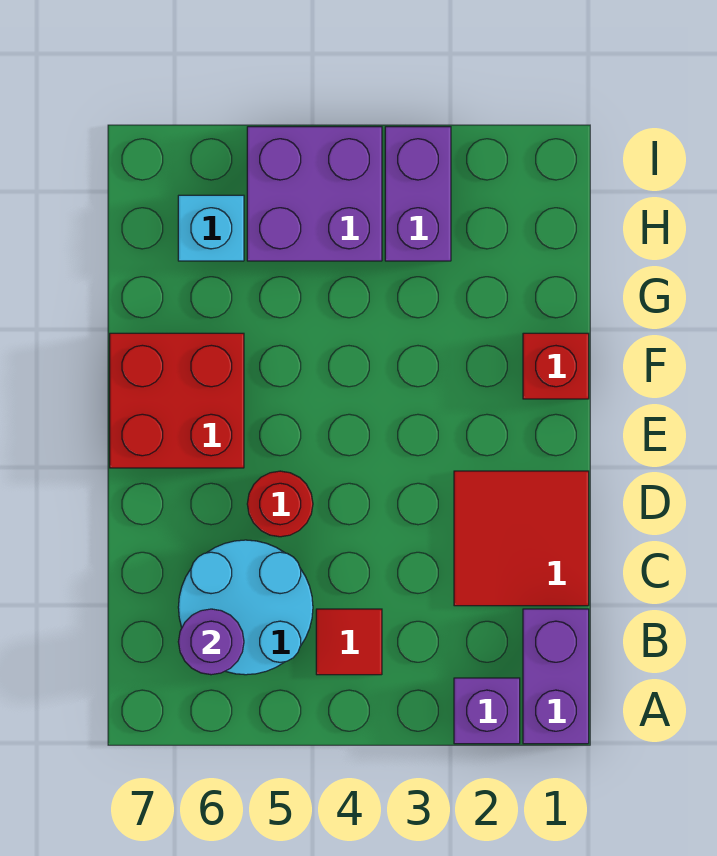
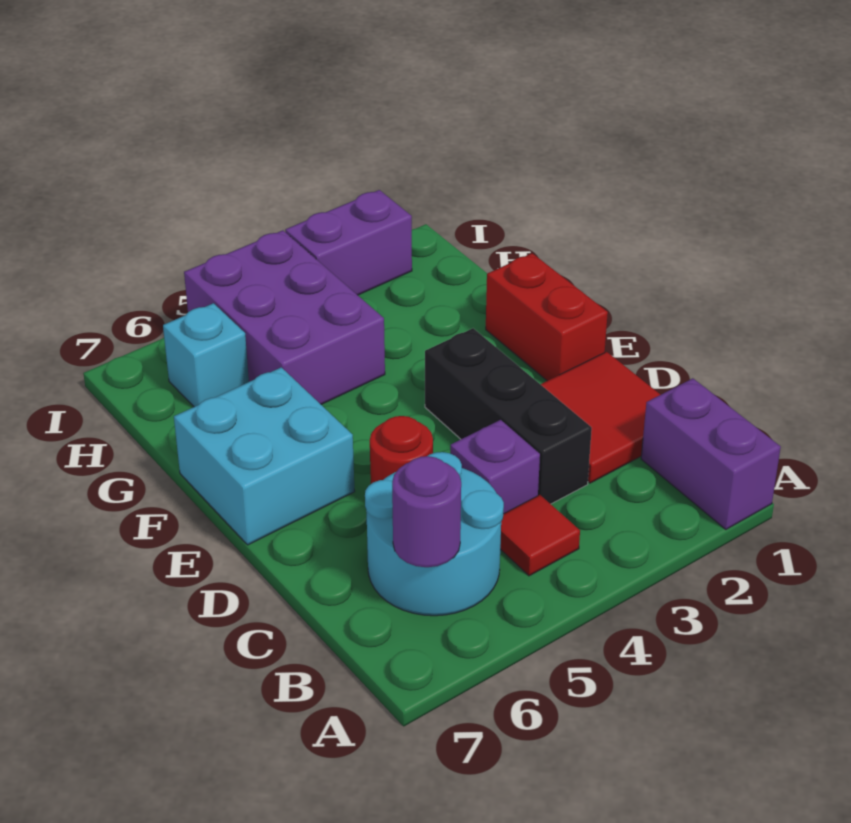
purple 1x1 brick [454,678,520,744] -> purple 1x1 brick moved to [450,420,540,514]
none -> black 1x3 brick [425,328,592,504]
red 2x2 brick [110,333,244,468] -> cyan 2x2 brick [174,367,355,545]
red 1x1 brick [523,333,589,399] -> red 1x2 brick [486,253,608,381]
purple 1x2 brick [385,127,451,261] -> purple 1x2 brick turned to [285,190,412,295]
purple 2x2 brick [247,127,382,261] -> purple 2x3 brick [184,230,385,404]

